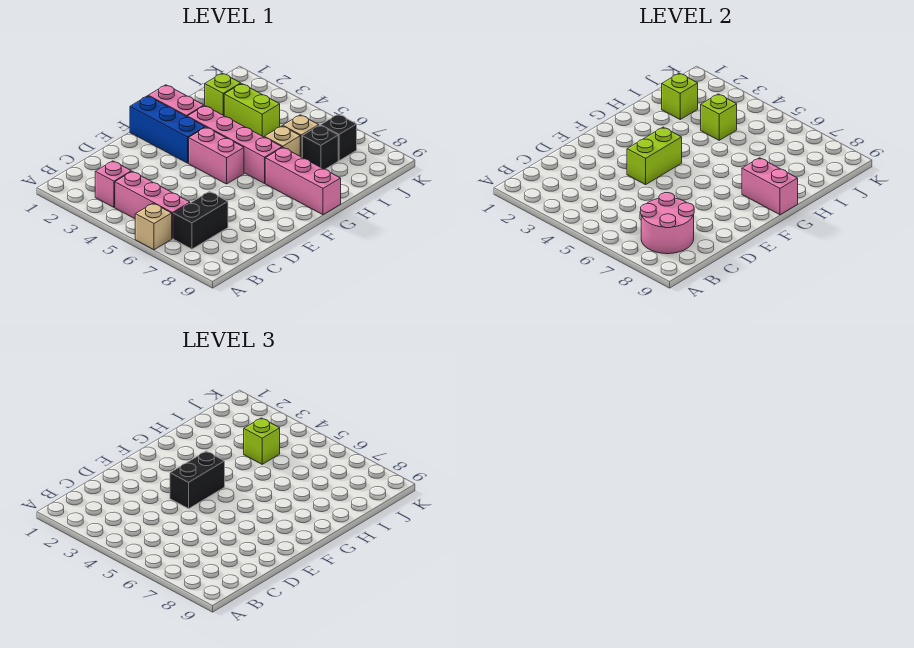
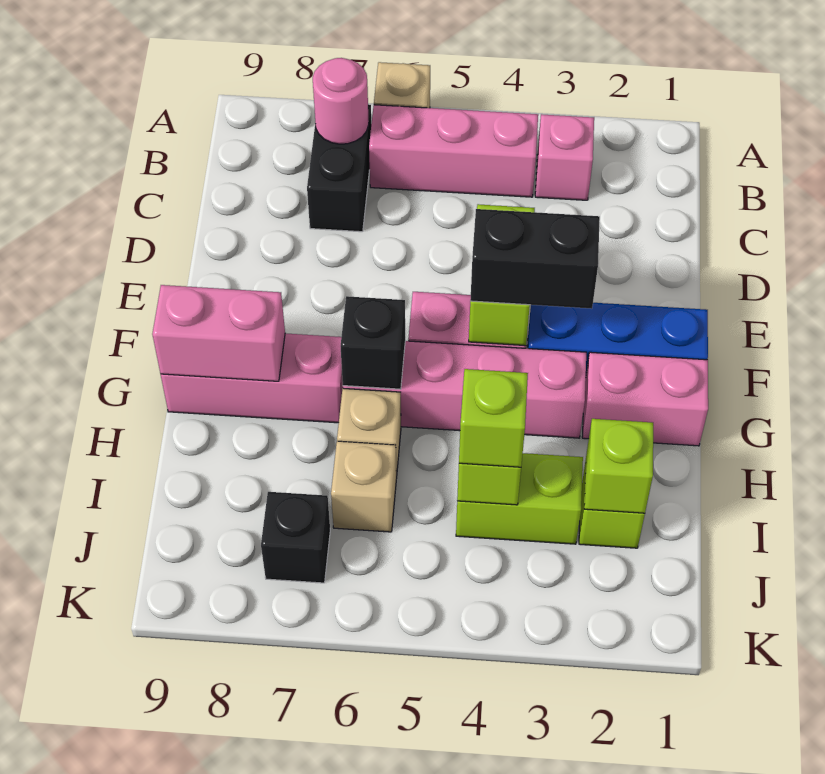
pink 2x2 round brick [641,193,694,254] -> pink 1x1 round brick [313,58,369,144]
black 1x2 brick [170,451,225,509] -> black 1x2 brick turned to [470,209,600,309]
black 1x1 brick [302,125,338,169] -> black 1x1 brick moved to [341,296,405,389]

